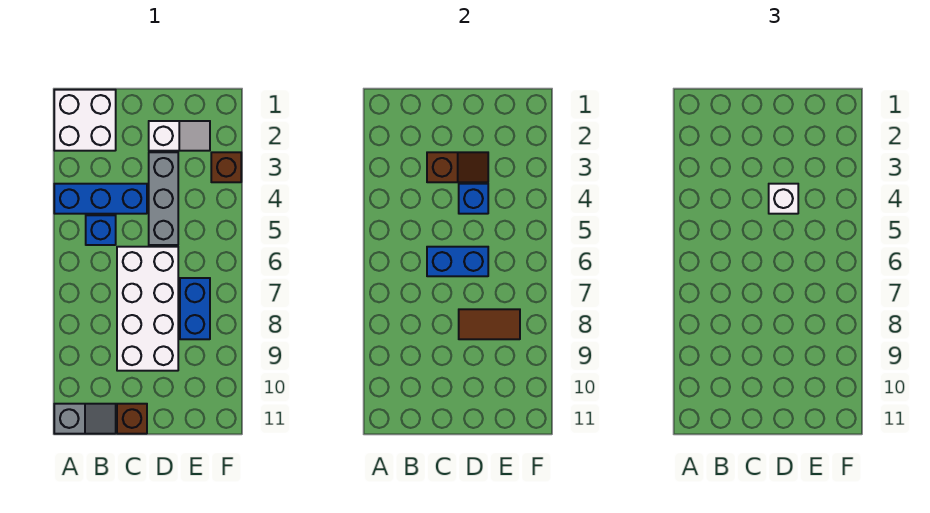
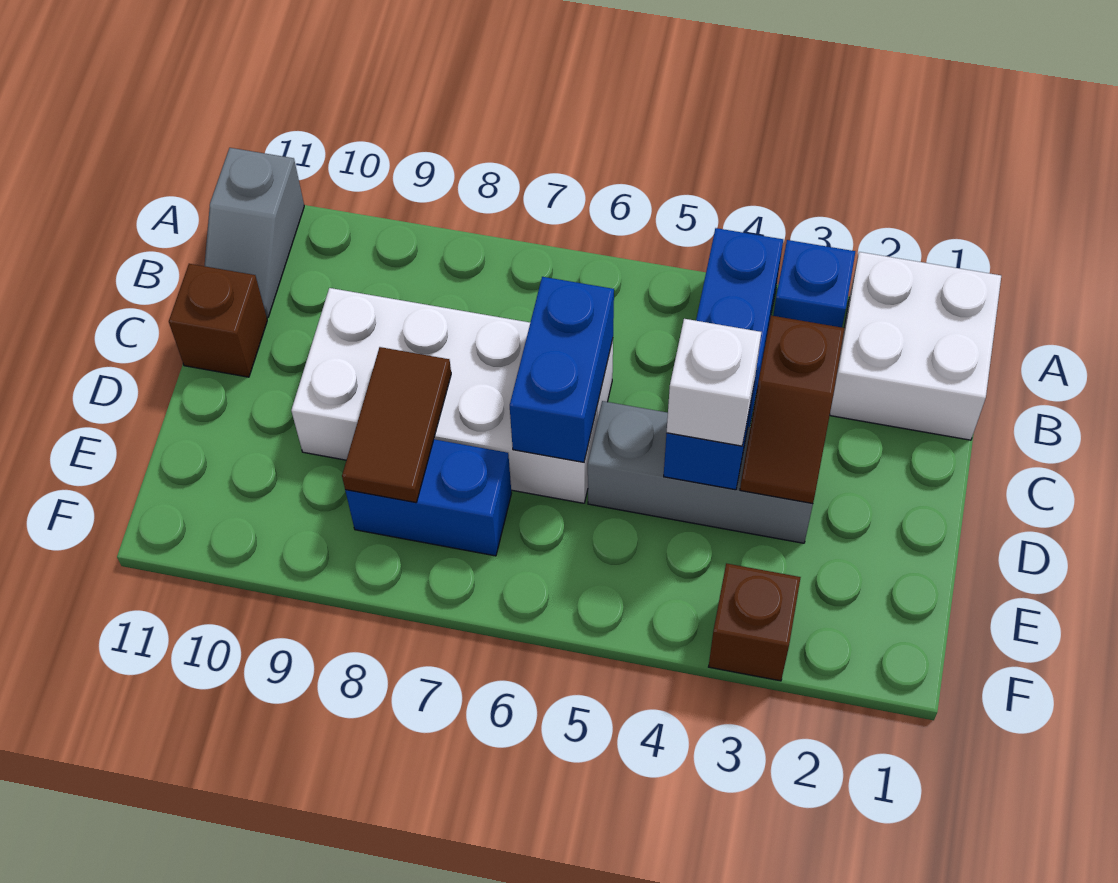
blue 1x1 brick [86,215,116,245] -> blue 1x1 brick moved to [773,240,855,327]
white 1x2 slope [149,121,210,151] -> none

